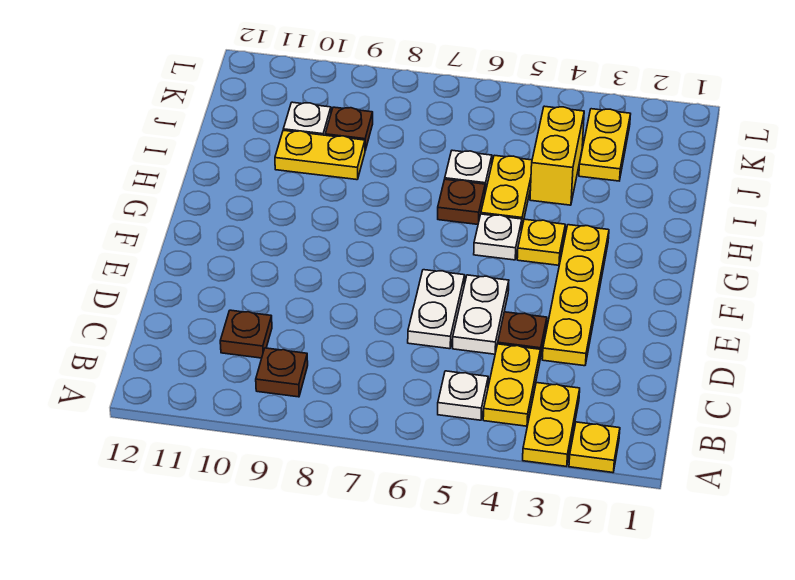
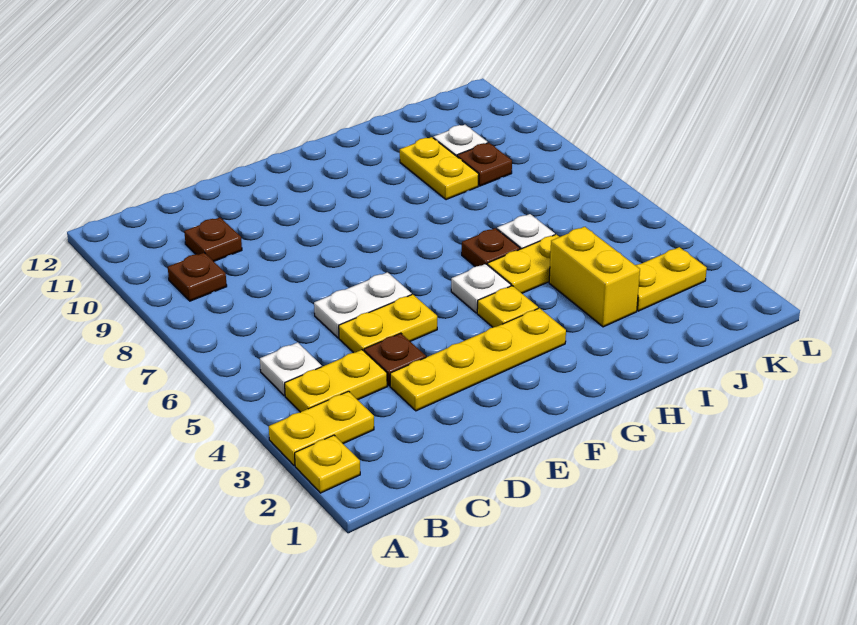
white 1x2 plate [453,275,509,354] -> yellow 1x2 plate [339,294,437,353]
yellow 1x2 brick [530,106,584,205] -> yellow 1x2 brick turned to [549,227,640,327]

